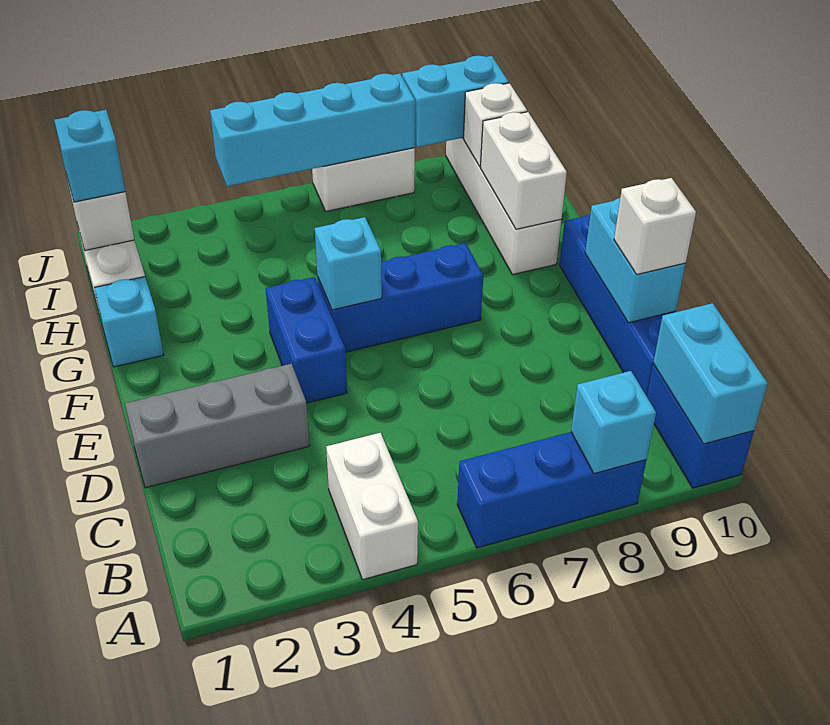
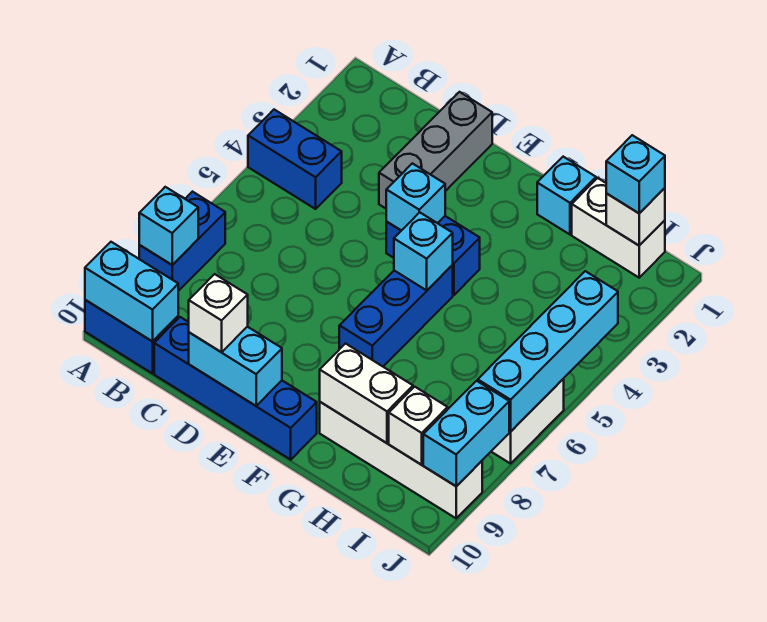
white 1x2 brick [326,433,418,579] -> blue 1x2 brick [248,110,342,209]
blue 1x3 brick [457,432,646,548] -> blue 1x2 brick [139,192,225,291]
none -> cyan 1x1 brick [386,163,445,231]

